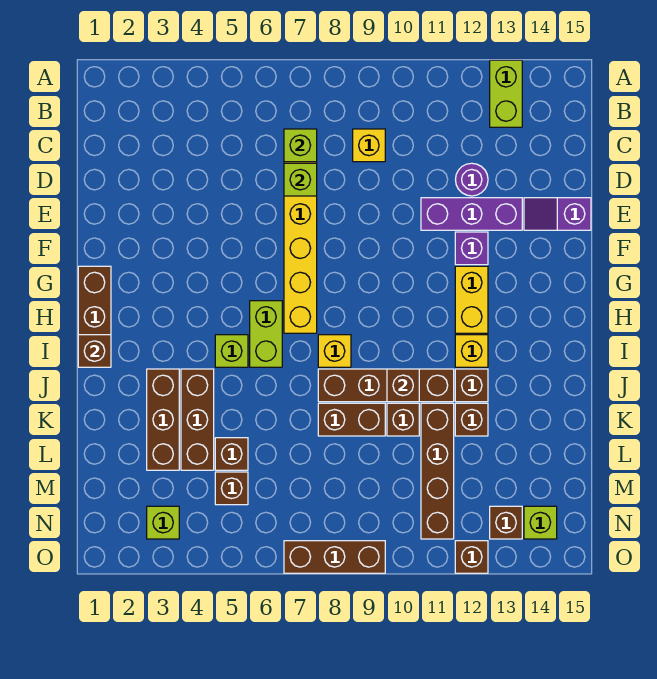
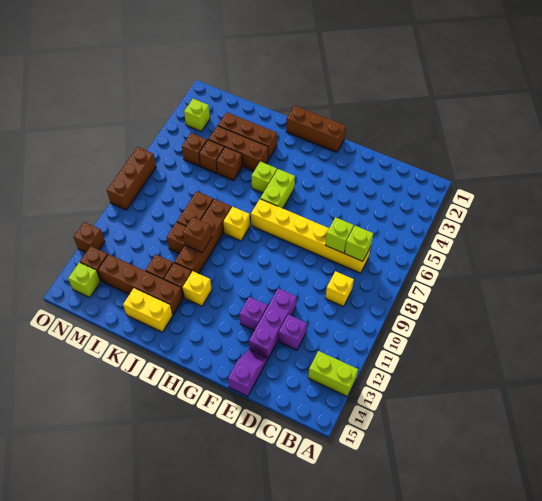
purple 1x1 round brick [455,163,488,196] -> purple 1x1 brick [279,315,307,350]
yellow 1x2 brick [455,266,488,333] -> yellow 1x2 brick moved to [123,288,173,332]
lime 1x2 brick [250,301,282,367] -> lime 1x2 brick turned to [260,169,295,208]
brown 1x1 brick [78,335,111,367] -> brown 1x1 brick moved to [216,147,242,181]
brown 1x4 brick [421,403,454,539] -> brown 1x4 brick moved to [98,254,183,315]

